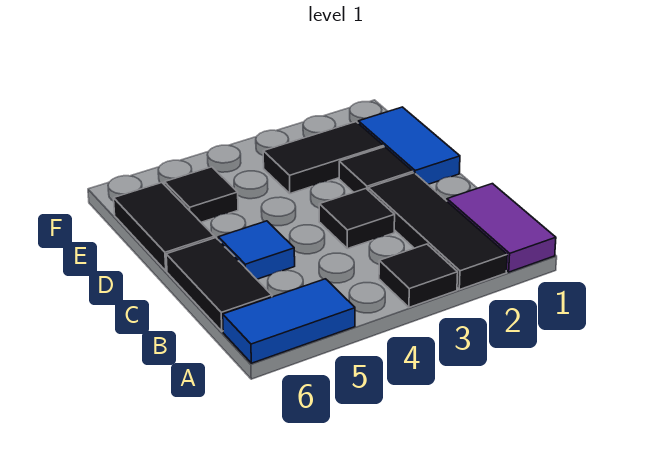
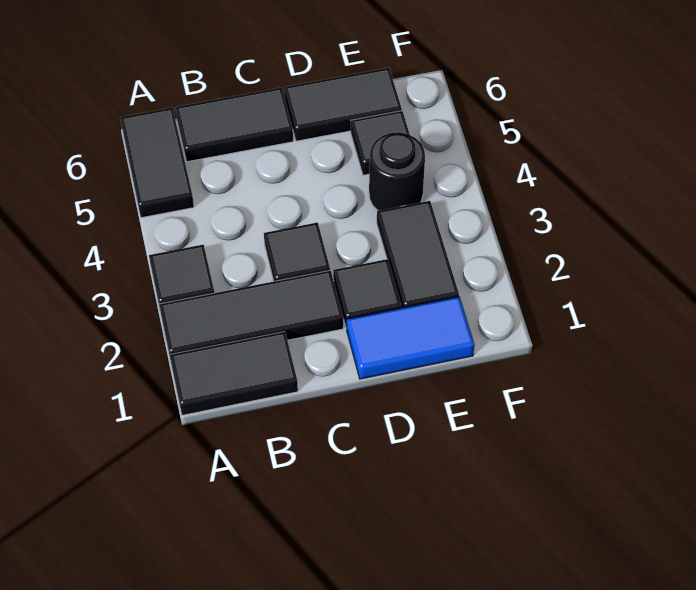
purple 1x2 tile [447,184,556,272] -> black 1x2 tile [170,332,298,415]
blue 1x2 tile [223,279,355,363] -> black 1x2 tile [120,108,194,218]
blue 1x1 tile [218,221,295,279] -> none
none -> black 1x1 round brick [369,132,425,211]

